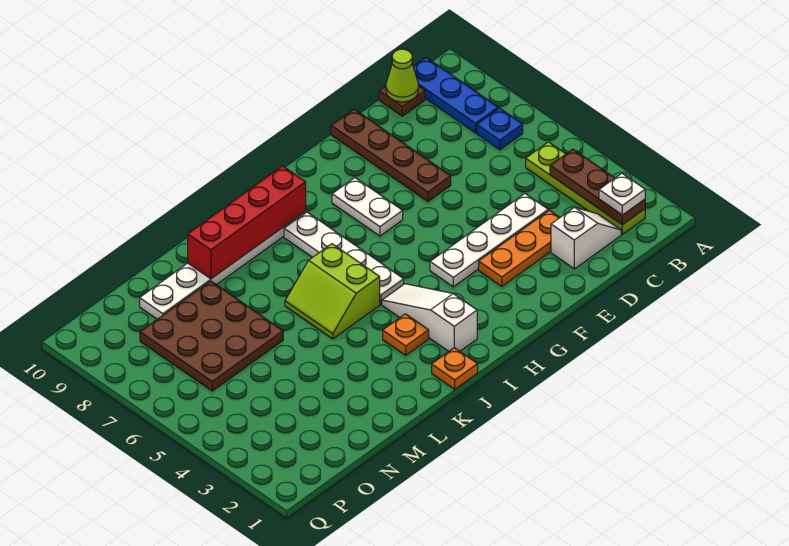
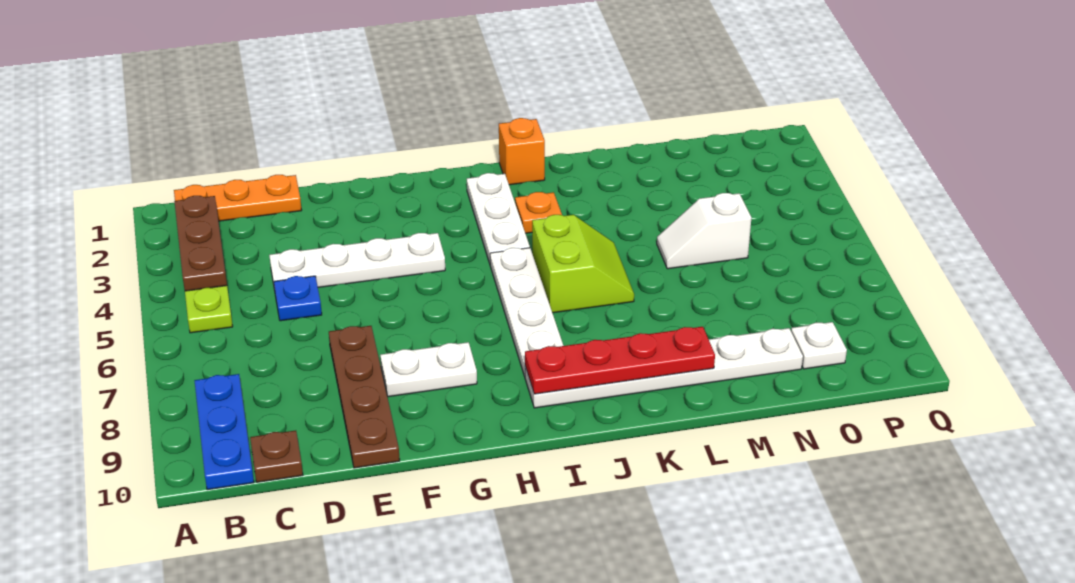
white 1x1 plate [599,173,645,215] -> white 1x1 plate moved to [791,322,847,369]
blue 1x1 plate [477,108,523,150] -> blue 1x1 plate moved to [274,276,322,321]
white 1x2 slope [551,207,621,269] -> white 1x2 slope moved to [657,193,751,269]
lime 1x1 cone [386,49,418,102] -> none
orange 1x3 plate [479,210,560,286] -> orange 1x3 plate moved to [174,175,302,221]
white 1x2 plate [332,178,403,236] -> white 1x2 plate turned to [380,342,477,397]
white 1x3 slope [382,284,477,351] -> white 1x3 plate [467,173,530,263]
red 1x4 brick [188,166,306,279] -> red 1x4 plate [525,327,715,394]
orange 1x1 plate [432,348,478,389] -> orange 1x1 brick [499,118,545,185]
brown 3x3 plate [140,281,283,391] -> none

